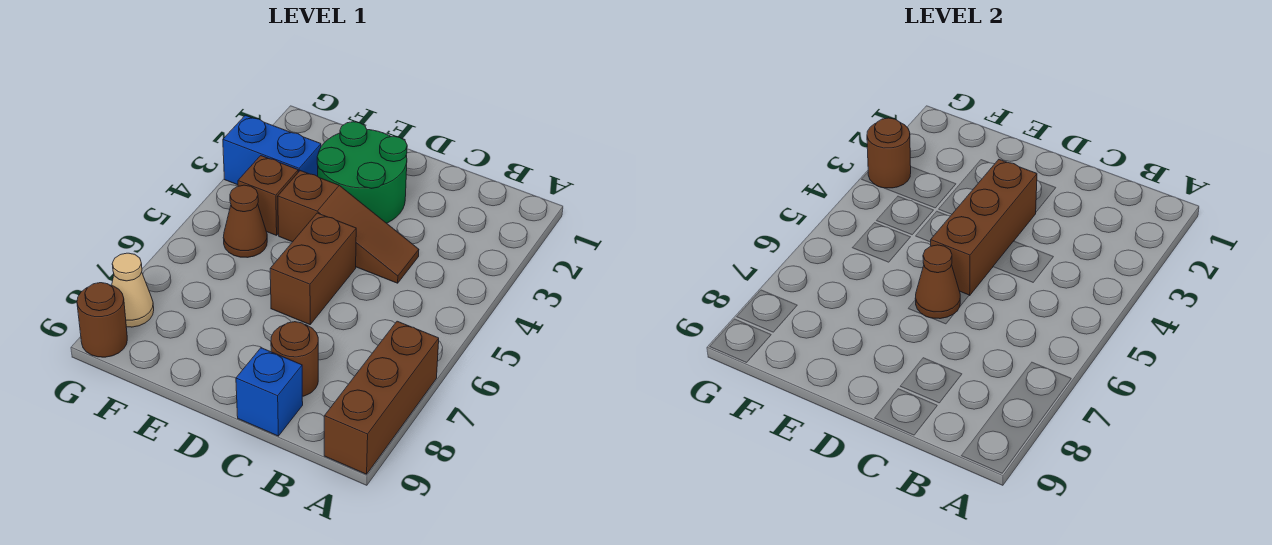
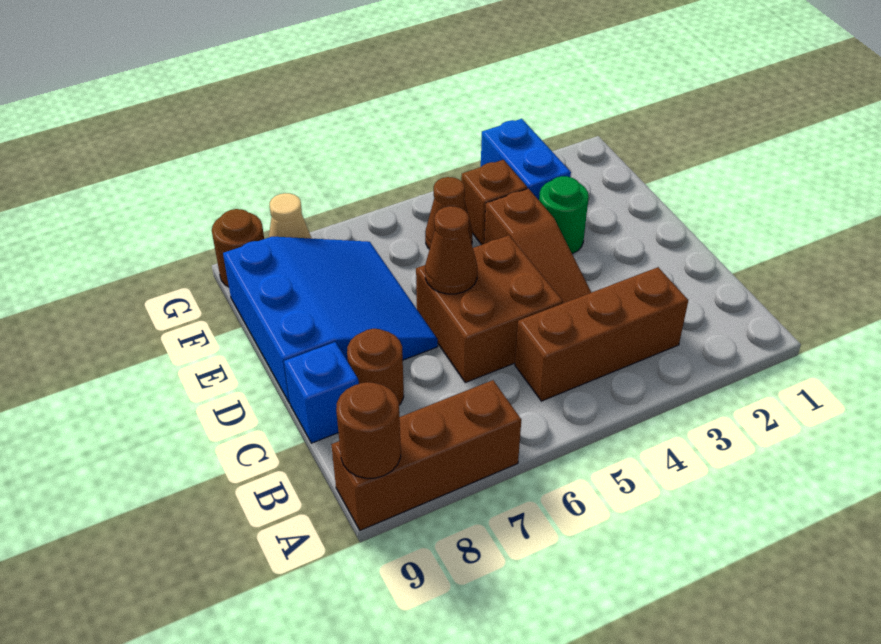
green 2x2 round brick [317,122,407,223] -> green 1x1 round brick [539,176,589,254]
brown 1x3 brick [931,159,1037,295] -> brown 1x3 brick moved to [515,267,688,401]
brown 1x2 brick [270,213,356,325] -> brown 2x2 brick [416,235,563,382]
none -> blue 3x3 slope [223,237,438,403]
brown 1x1 round brick [867,118,911,188] -> brown 1x1 round brick moved to [336,382,401,478]

